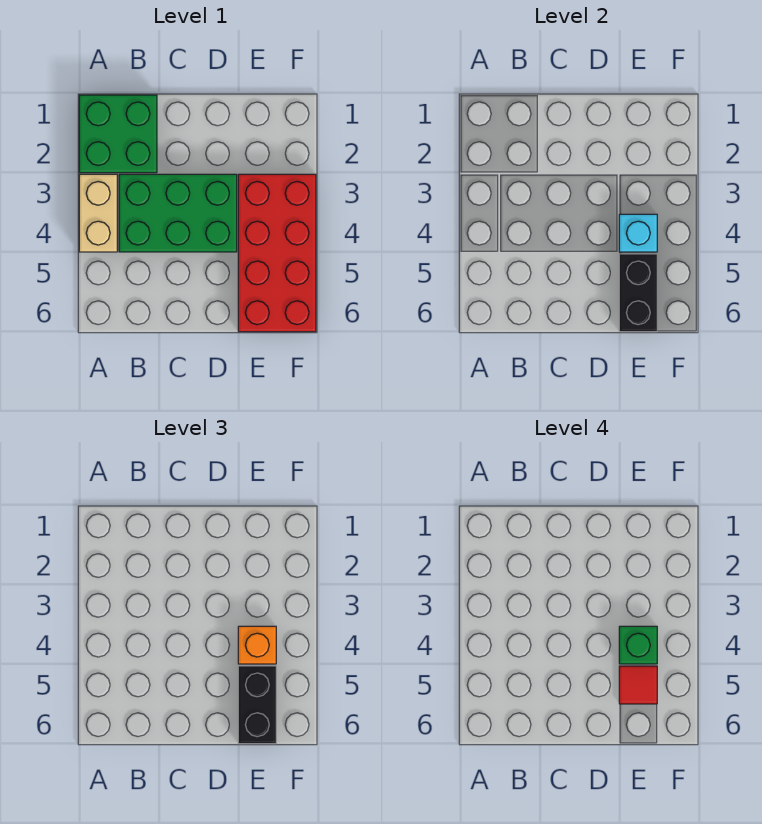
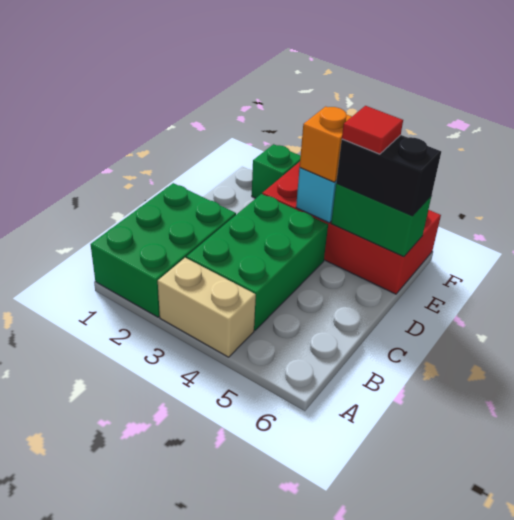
green 2x2 brick [79,95,157,173] -> green 2x3 brick [90,183,236,317]
green 1x1 brick [619,626,657,664] -> green 1x1 brick moved to [252,144,301,198]
black 1x2 brick [619,254,657,332] -> green 1x2 brick [331,183,431,257]

